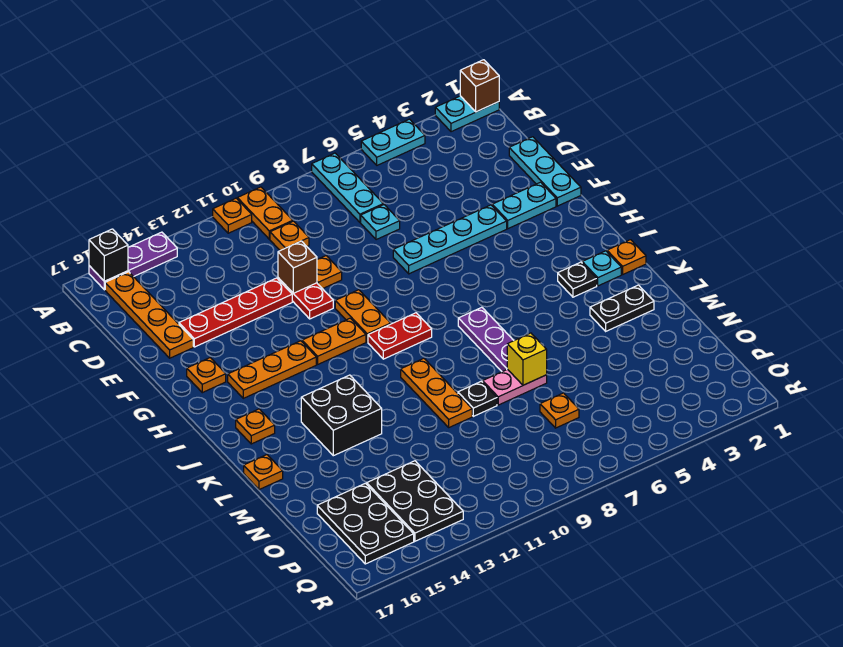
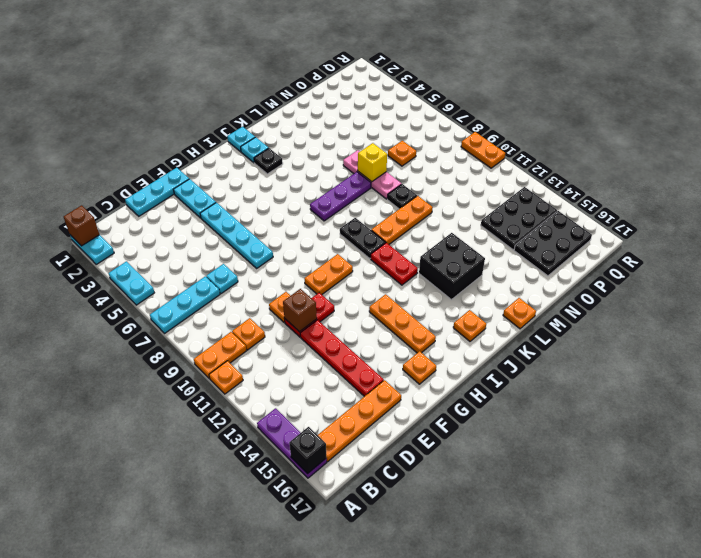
orange 1x2 plate [302,318,366,364] -> orange 1x2 plate moved to [461,132,505,168]
red 1x2 plate [368,313,432,359] -> red 1x2 plate moved to [371,243,418,285]
orange 1x1 plate [607,240,646,274] -> cyan 1x1 plate [227,127,255,152]
black 1x2 plate [590,285,654,331] -> black 1x2 plate moved to [340,218,386,259]
pink 1x2 plate [483,369,547,405] -> pink 1x3 plate [343,150,401,199]

